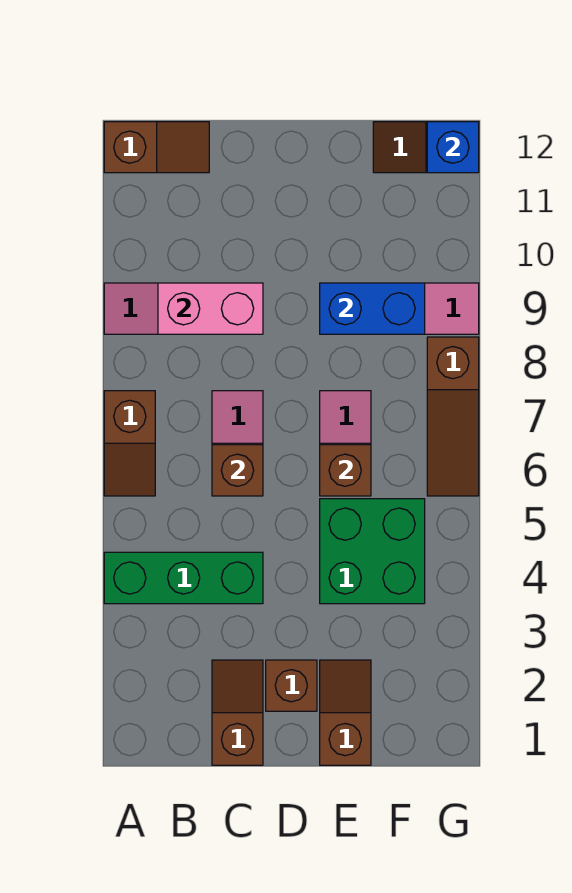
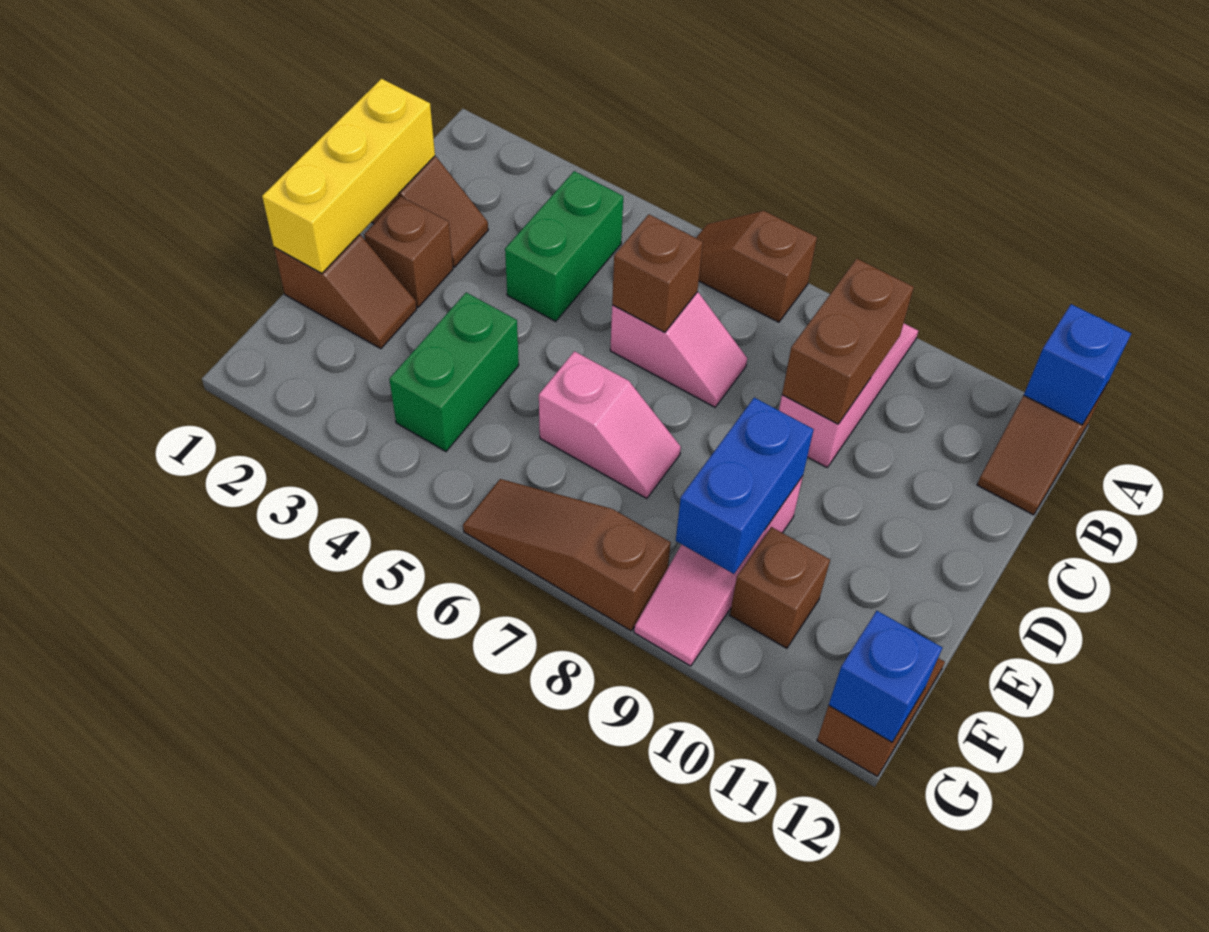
green 1x3 brick [104,552,263,604] -> green 1x2 brick [505,171,623,321]
none -> blue 1x1 brick [1024,304,1131,425]
pink 1x2 brick [158,283,263,334] -> brown 1x2 brick [782,259,914,424]
none -> yellow 1x3 brick [262,79,435,274]
green 2x2 brick [320,499,425,604] -> green 1x2 brick [389,293,519,451]
brown 1x1 brick [320,445,371,496] -> brown 1x1 brick moved to [730,527,830,648]

